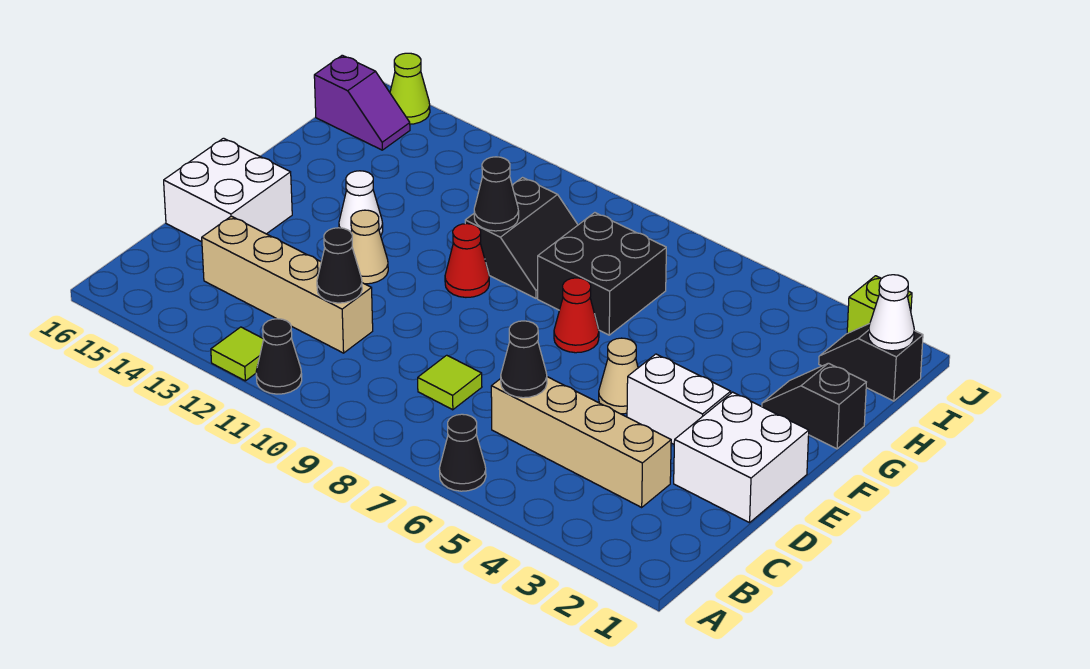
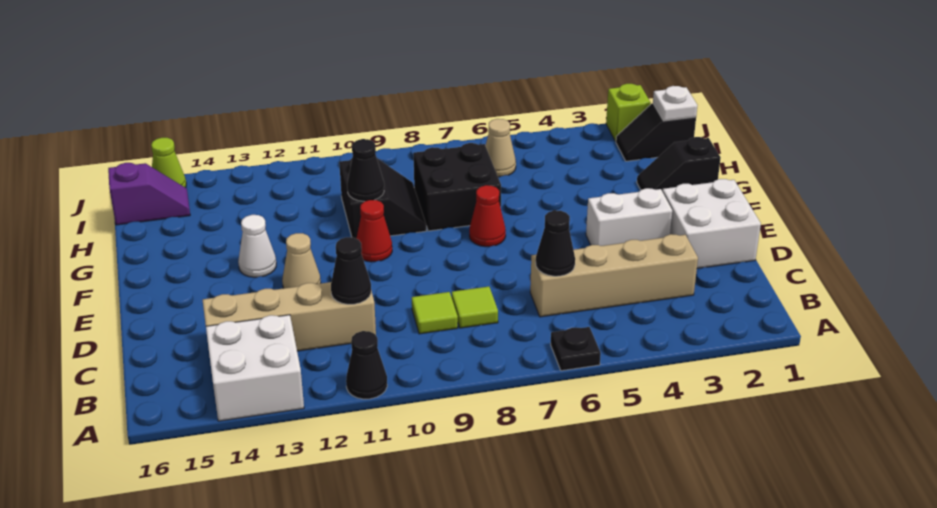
black 1x1 cone [439,414,486,491] -> black 1x1 plate [551,327,601,371]
lime 1x1 tile [211,327,264,381] -> lime 1x1 tile moved to [412,292,458,334]
white 2x2 brick [164,138,292,242] -> white 2x2 brick moved to [206,315,304,421]
tan 1x1 cone [599,338,638,414] -> tan 1x1 cone moved to [485,119,516,177]
white 1x1 cone [868,275,914,351] -> white 1x1 plate [653,86,698,121]

